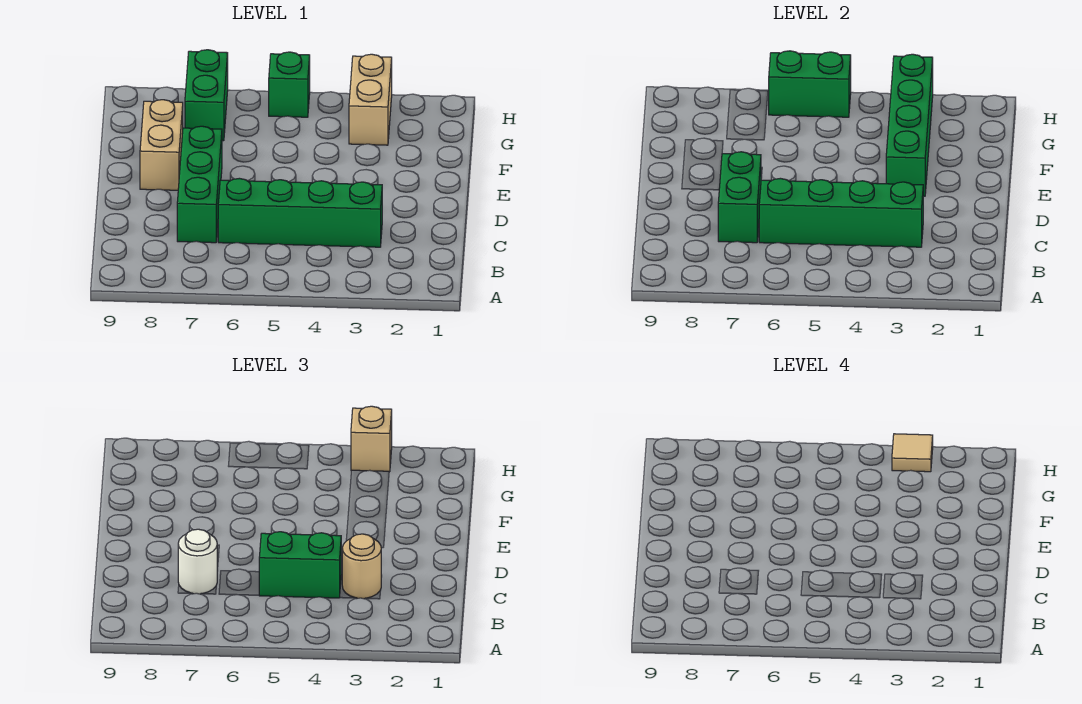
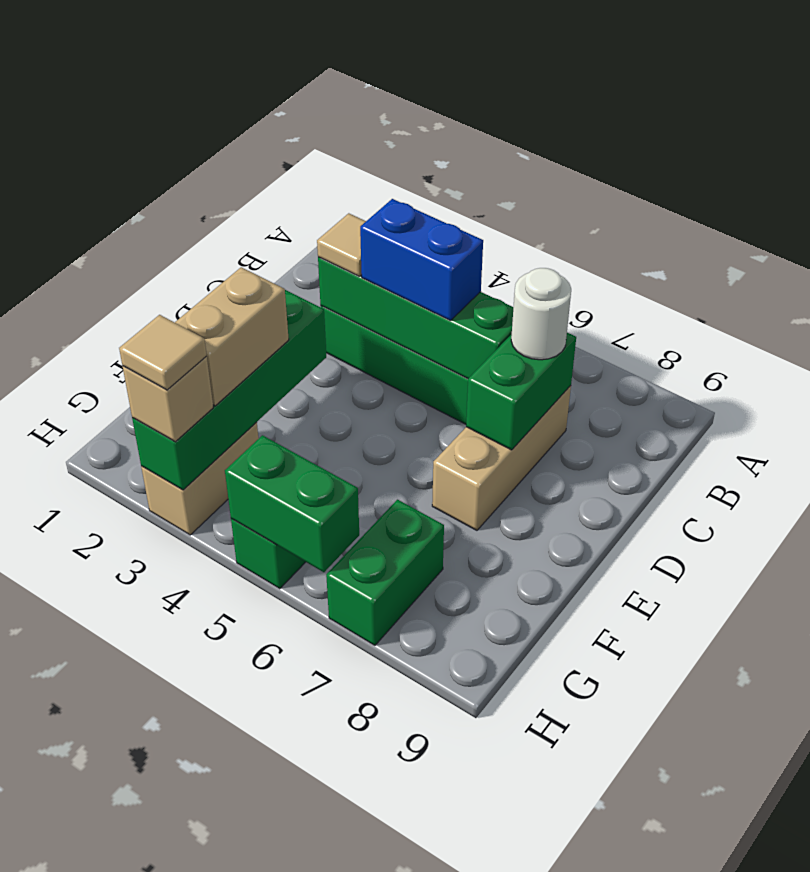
tan 1x1 round brick [342,534,381,599] -> tan 1x1 tile [317,213,366,276]
green 1x2 brick [259,532,341,598] -> blue 1x2 brick [360,199,483,321]
green 1x3 brick [177,126,222,243] -> tan 1x3 brick [432,386,571,530]
tan 1x2 brick [140,100,183,190] -> tan 1x2 brick moved to [175,267,289,406]

